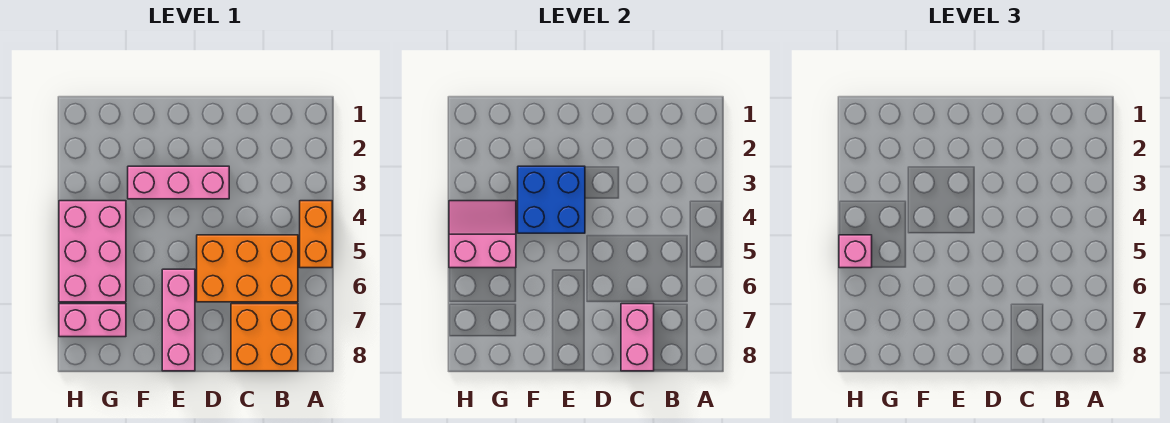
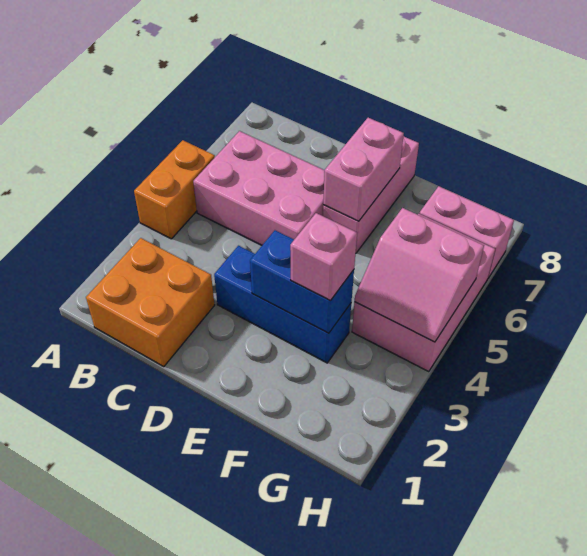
orange 2x3 brick [197,235,298,302] -> pink 2x3 brick [193,131,325,245]
orange 2x2 brick [231,304,298,371] -> orange 2x2 brick moved to [86,238,214,366]
pink 1x2 brick [621,304,654,371] -> pink 1x2 brick moved to [323,118,404,221]
pink 1x3 brick [128,166,229,199] -> blue 1x3 brick [214,246,351,363]
blue 2x2 brick [518,166,585,233] -> blue 1x2 brick [250,230,354,333]
pink 1x1 brick [839,235,872,268] -> pink 1x1 brick moved to [290,213,357,301]

